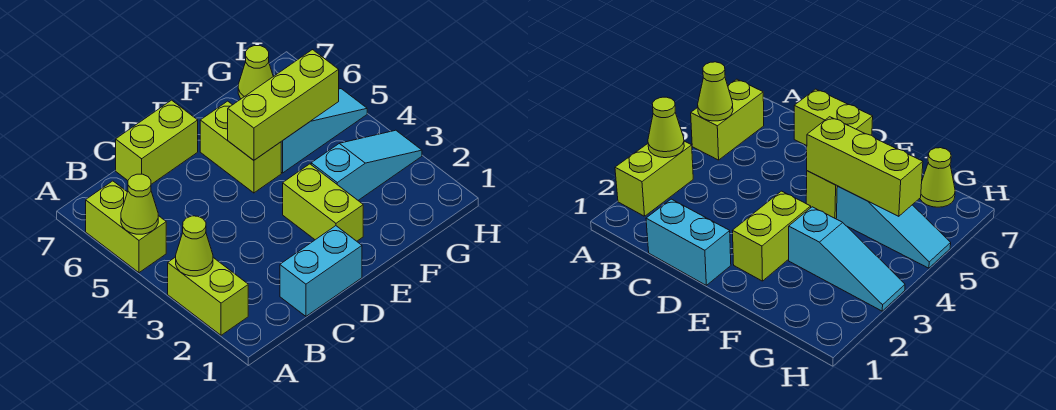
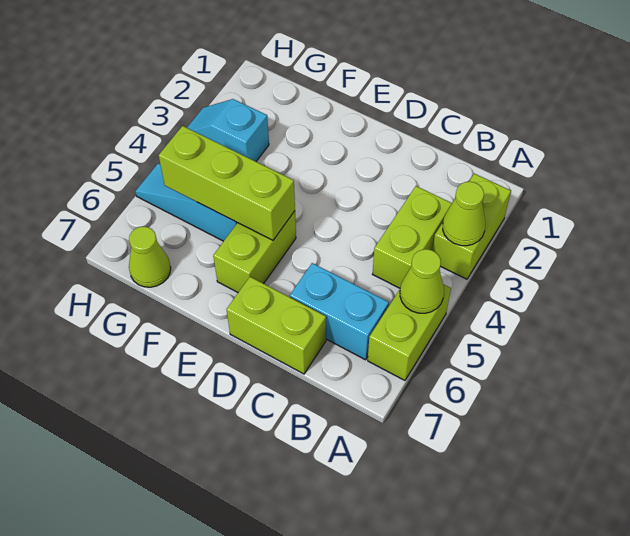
cyan 1x2 brick [280,226,362,316] -> cyan 1x2 brick moved to [290,263,389,360]
lime 1x2 brick [283,164,363,241] -> lime 1x2 brick moved to [373,186,452,288]
cyan 1x3 slope [311,130,422,200] -> cyan 1x2 slope [187,99,269,161]

